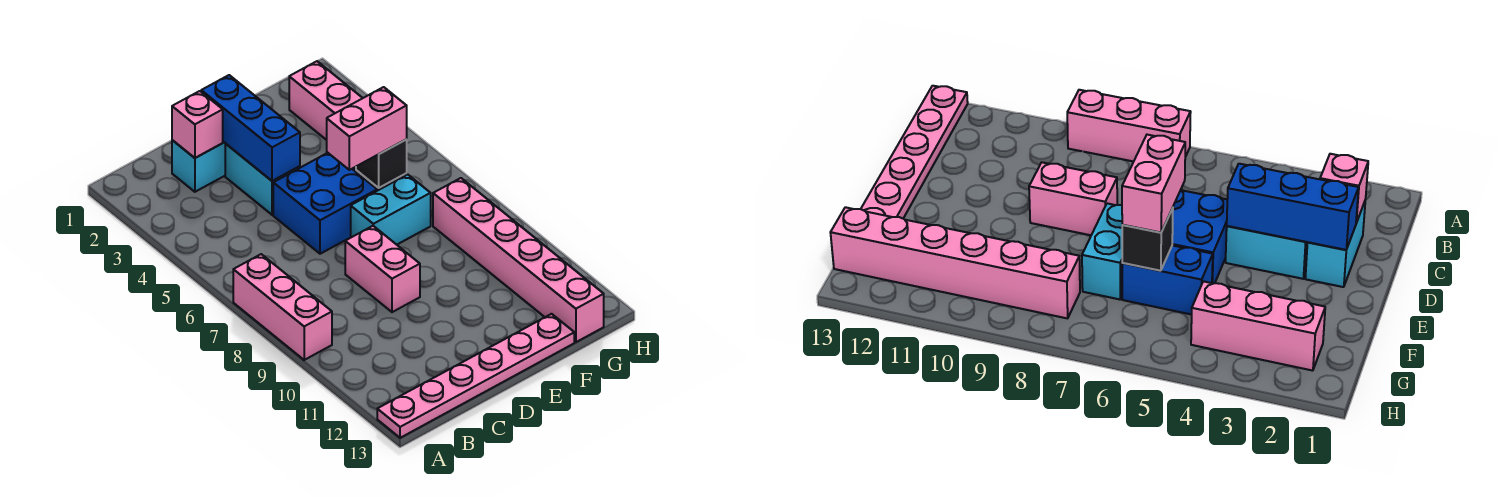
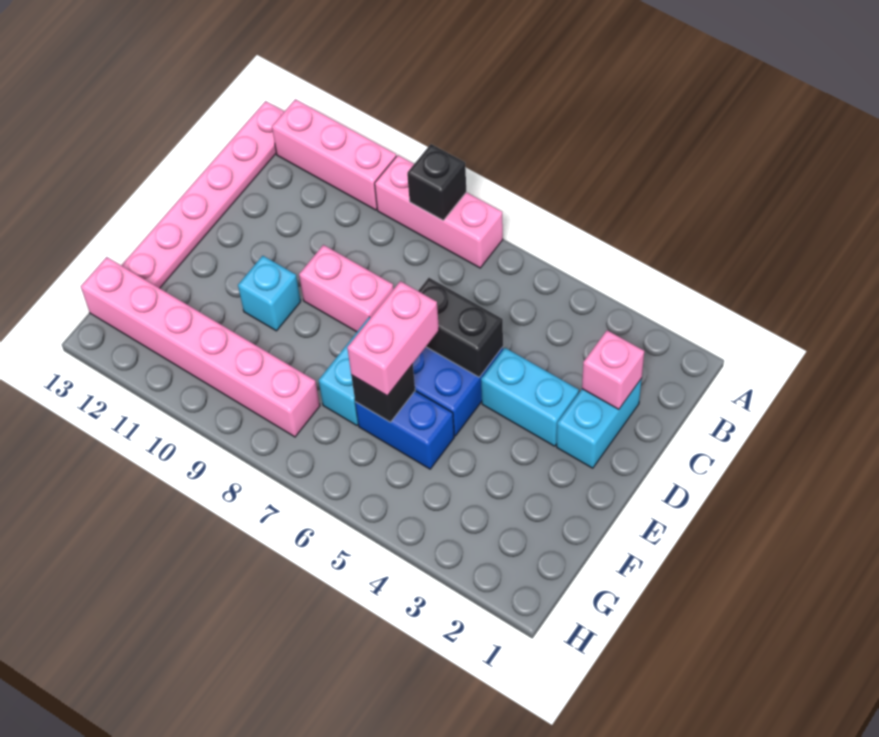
none -> black 1x1 brick [407,144,466,220]
blue 1x3 brick [201,75,300,181] -> none
none -> black 1x2 brick [418,278,503,377]
none -> cyan 1x1 brick [238,256,301,331]
pink 1x3 brick [289,61,362,140] -> pink 1x3 brick moved to [272,99,396,210]

